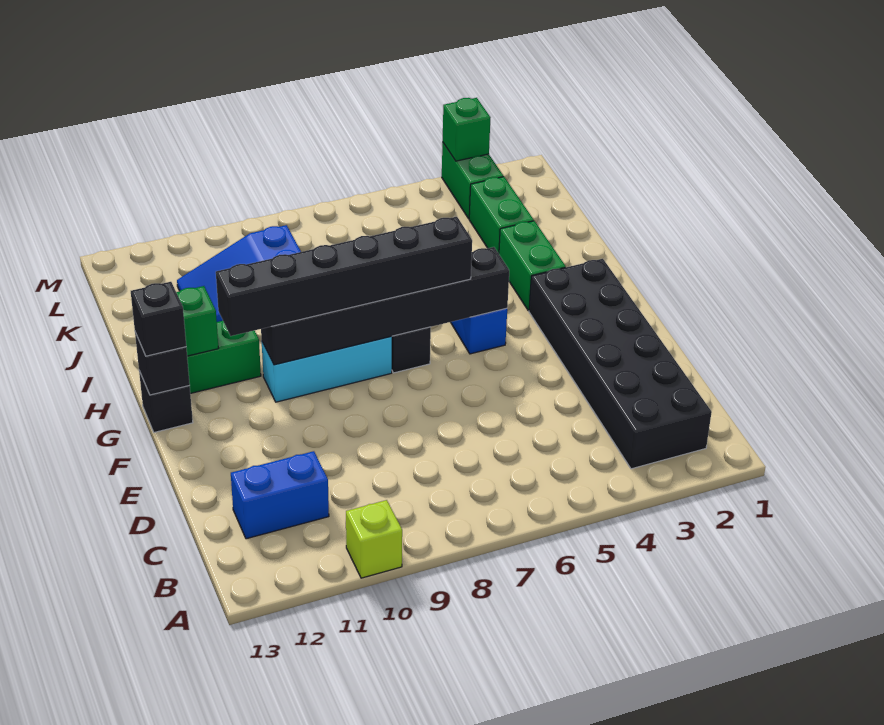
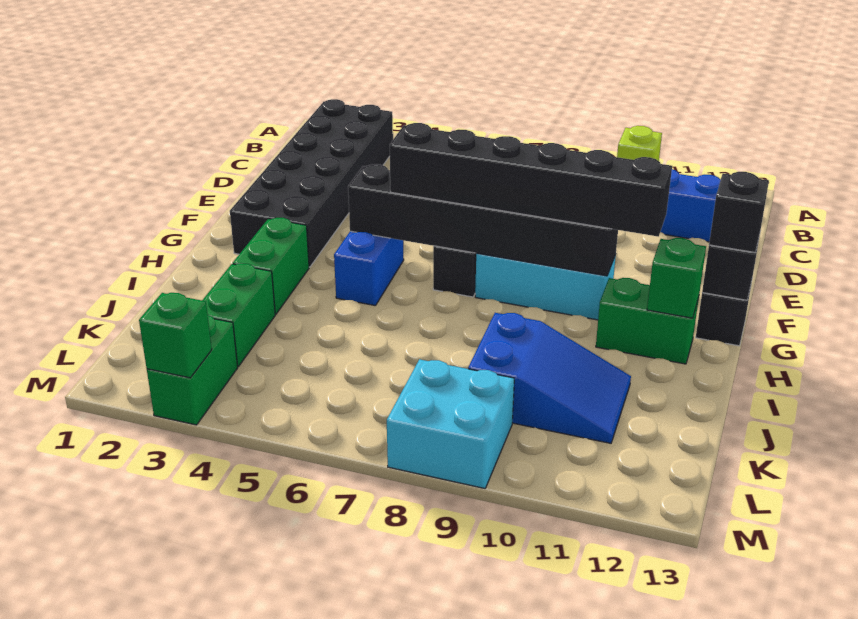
none -> cyan 2x2 brick [387,359,514,488]

